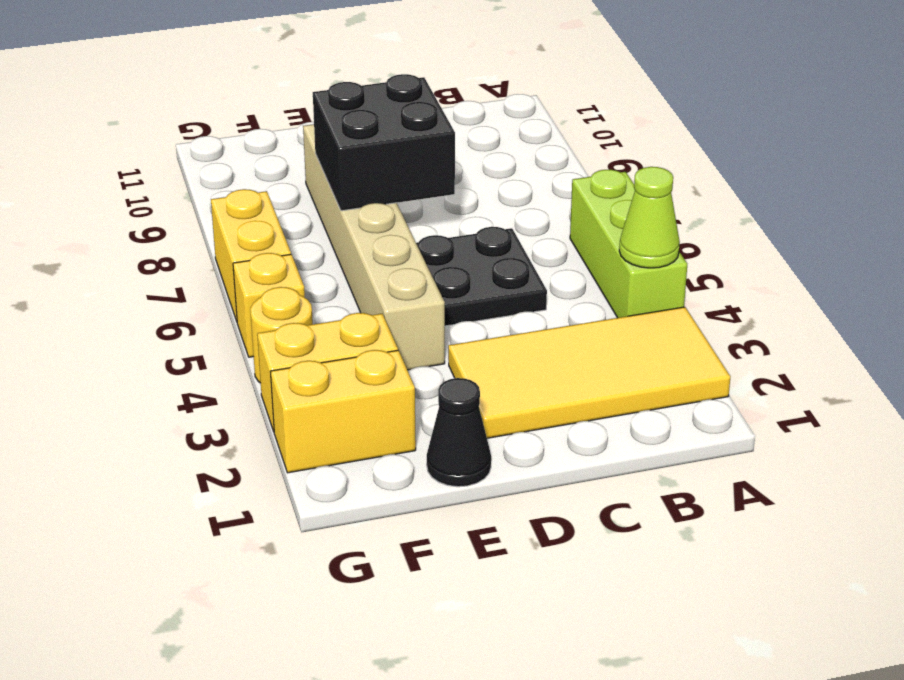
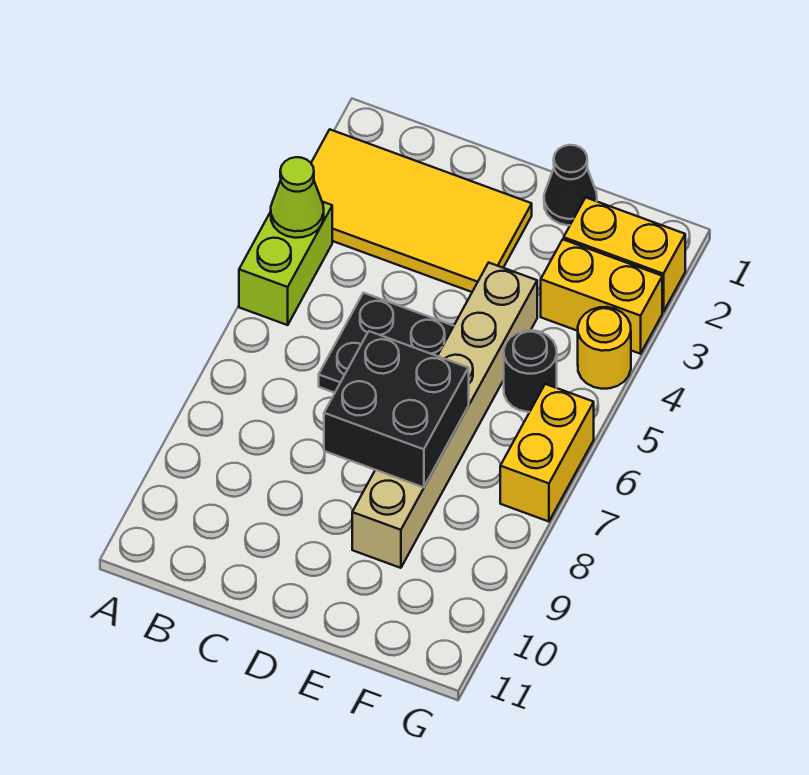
lime 1x3 brick [570,170,687,318] -> lime 1x2 brick [239,202,332,325]
none -> black 1x1 round brick [504,330,557,412]
yellow 1x1 brick [233,253,305,357] -> none

